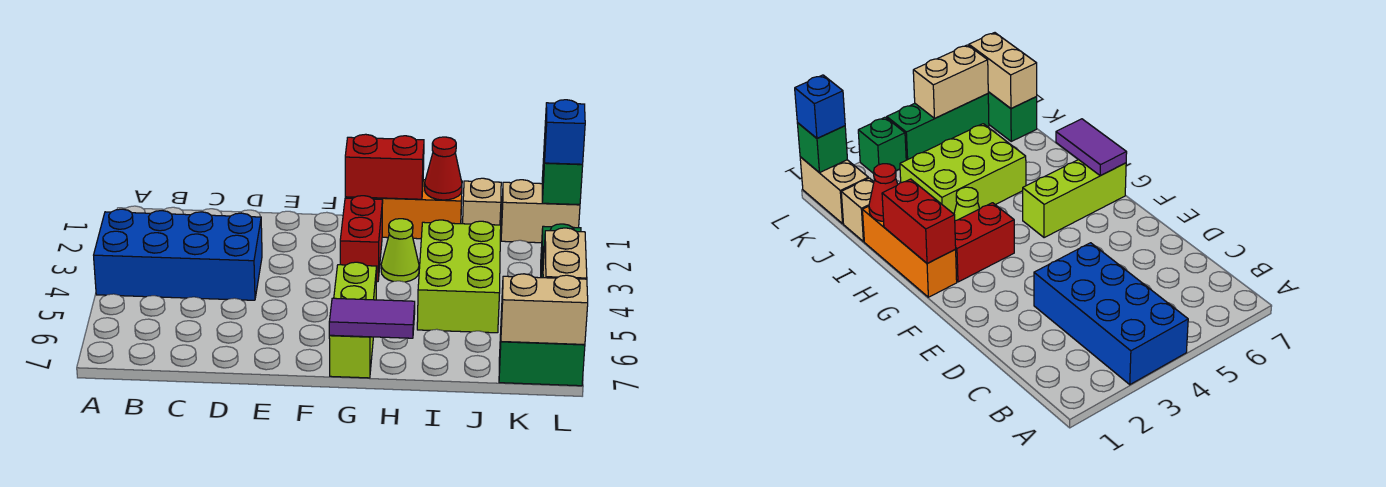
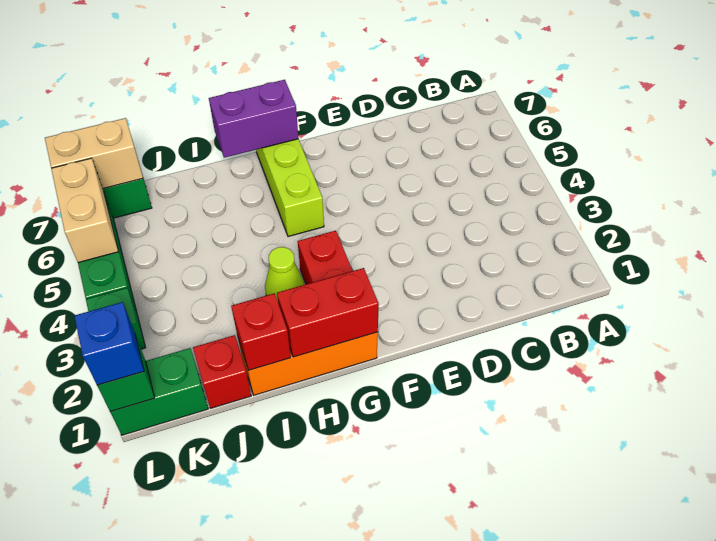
blue 2x4 brick [94,209,262,300] -> none
purple 1x2 tile [329,298,415,338] -> purple 1x2 brick [209,80,298,158]
red 1x1 cone [425,137,462,200] -> red 1x1 brick [231,293,291,370]
lime 2x3 brick [417,220,501,333] -> none
tan 1x1 brick [463,178,501,225] -> red 1x1 brick [193,335,251,408]
tan 1x2 brick [501,180,580,243] -> green 1x2 brick [110,348,208,435]

